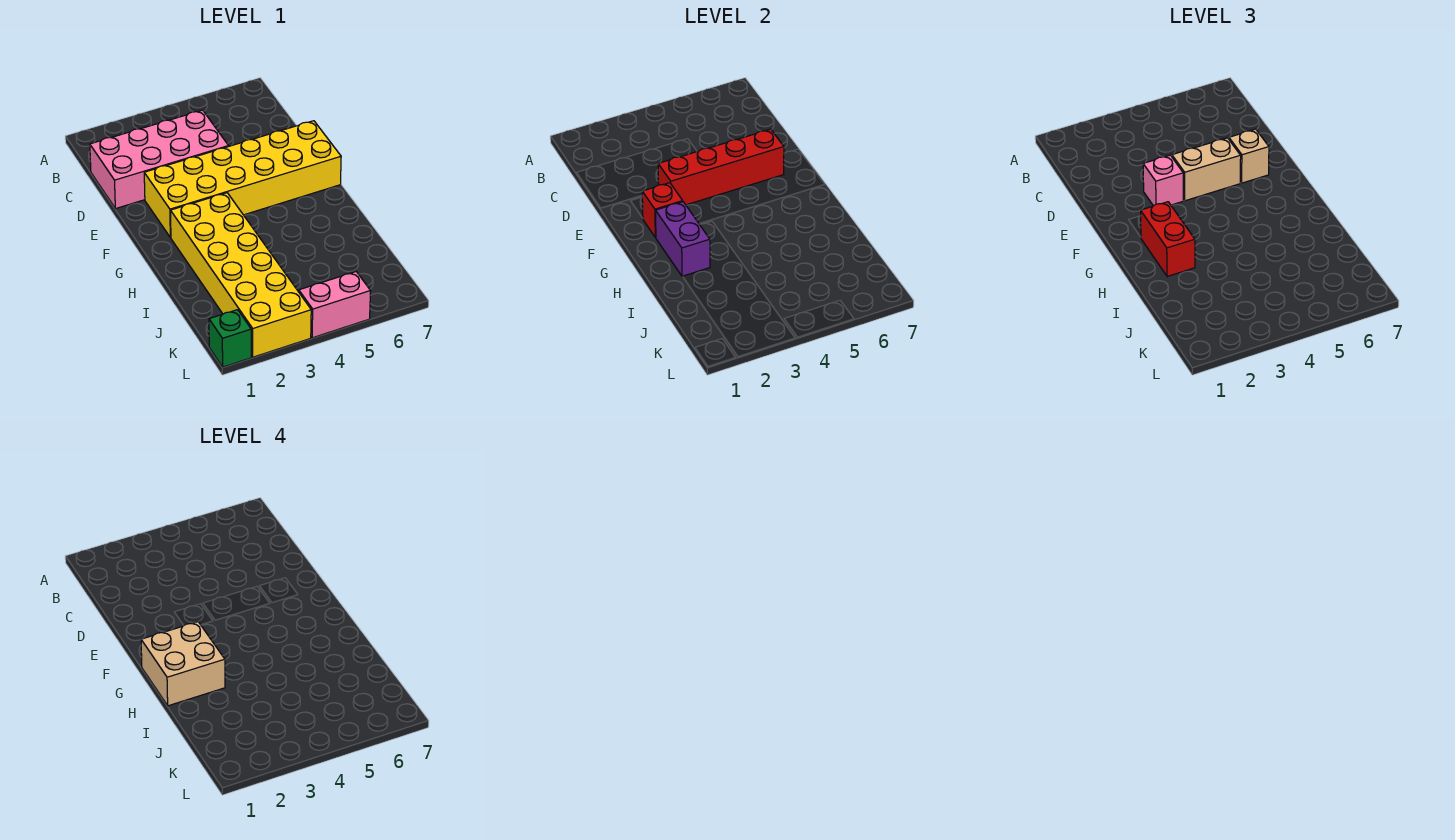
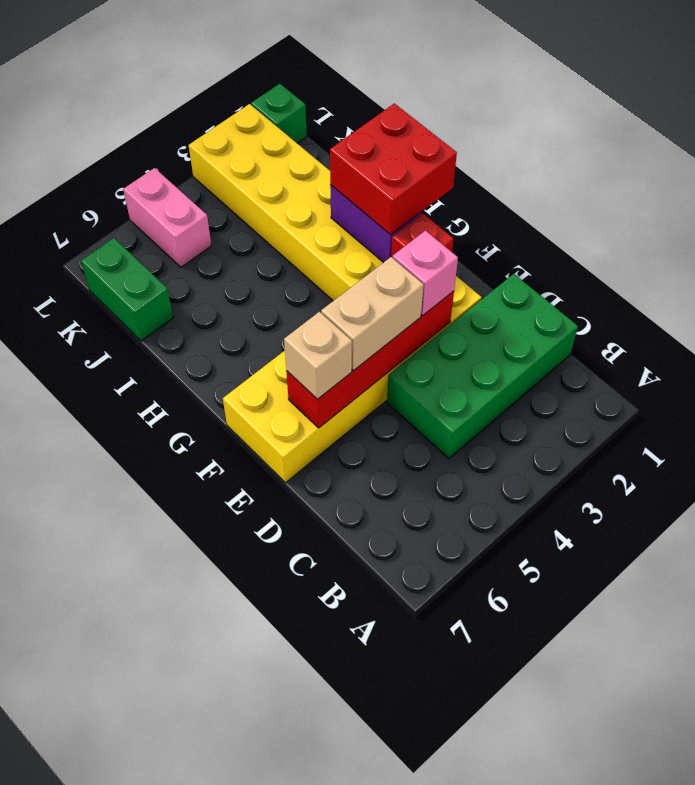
pink 2x4 brick [90,110,229,209] -> green 2x4 brick [387,274,578,459]
tan 2x2 brick [141,622,225,706] -> none
red 1x2 brick [1141,202,1195,277] -> red 2x2 brick [330,103,457,235]
none -> green 1x2 brick [81,238,173,341]
pink 1x2 brick [299,272,371,338] -> pink 1x2 brick turned to [123,168,211,267]

